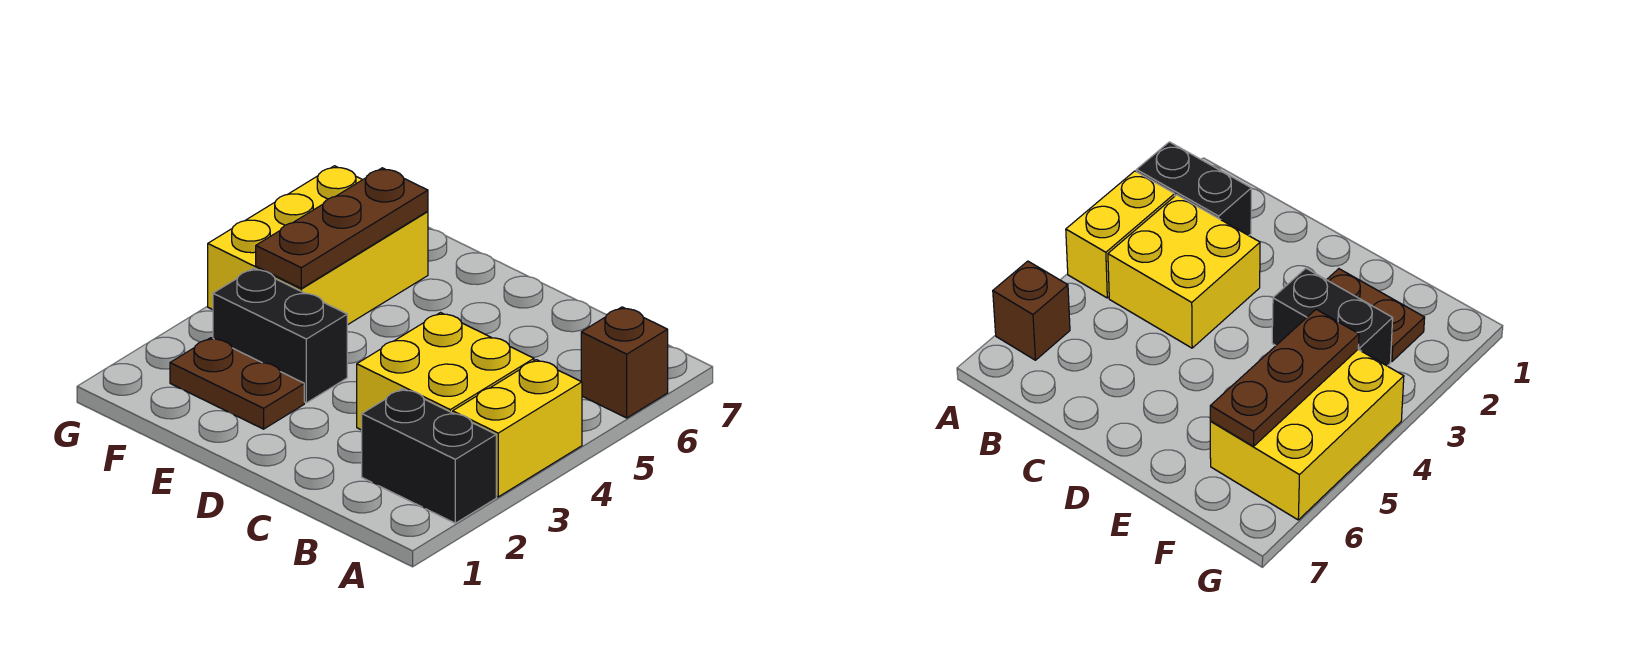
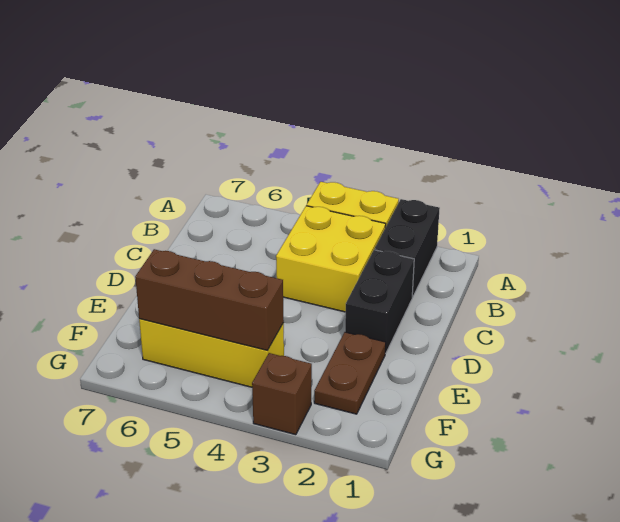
brown 1x1 brick [581,307,668,418] -> brown 1x1 brick moved to [252,353,312,435]
black 1x2 brick [213,268,347,403] -> black 1x2 brick moved to [345,250,414,354]
yellow 2x3 brick [208,166,428,325] -> yellow 1x3 brick [139,319,284,387]
brown 1x3 plate [256,168,428,288] -> brown 1x3 brick [135,249,284,350]

